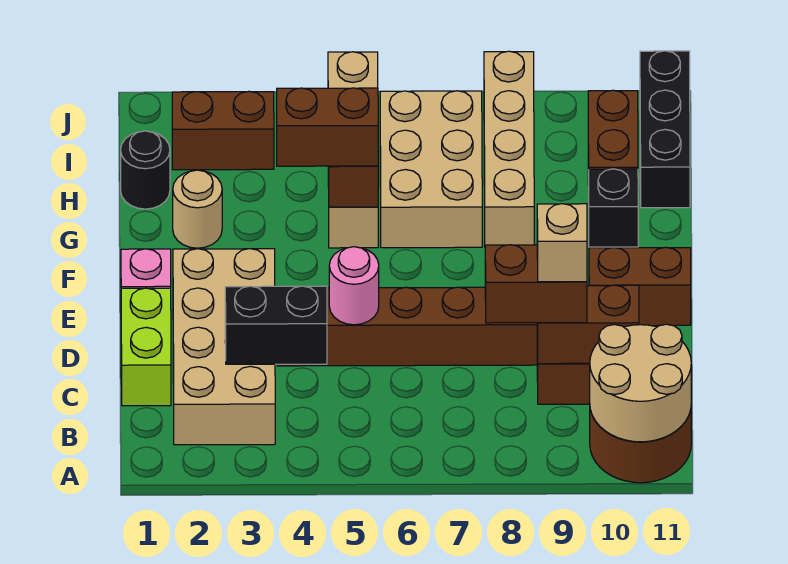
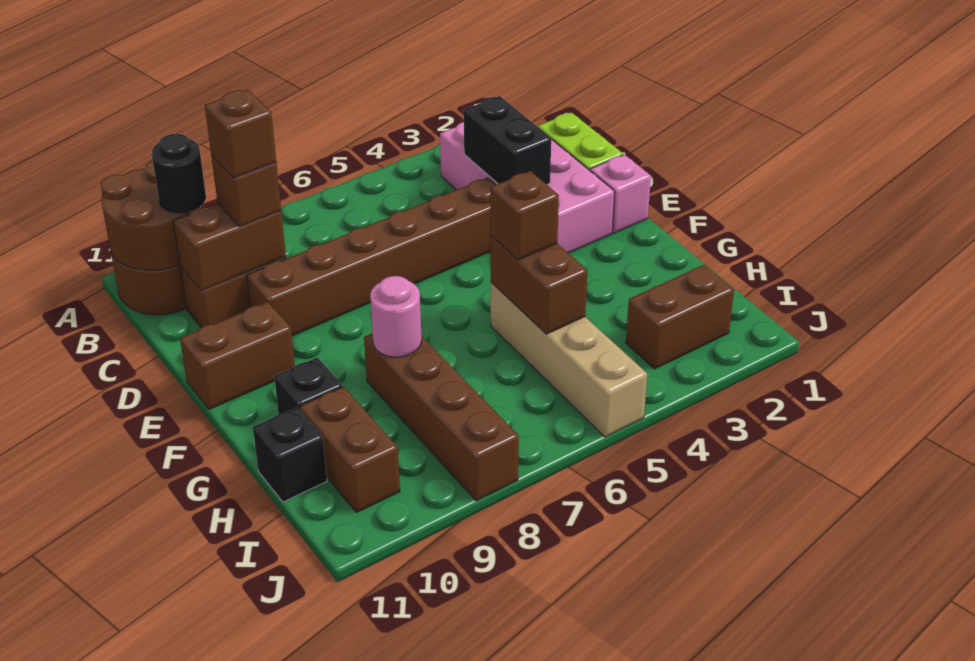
tan 2x2 round brick [590,324,691,442] -> brown 2x2 round brick [101,160,200,270]
tan 2x4 brick [173,249,275,445] -> pink 2x4 brick [440,122,615,253]
black 1x2 brick [225,286,327,364] -> black 1x2 brick turned to [464,96,551,184]
brown 1x2 brick [485,245,587,323] -> brown 1x1 brick [211,155,281,227]
tan 1x1 brick [537,204,587,282] -> brown 1x1 brick [205,90,276,178]
pink 1x1 round brick [329,247,379,325] -> pink 1x1 round brick moved to [370,276,422,357]
tan 1x1 round brick [173,170,222,248] -> none
brown 1x2 brick [277,88,378,166] -> brown 1x1 brick [490,171,559,260]
tan 2x3 brick [380,91,482,248] -> none
tan 1x4 brick [484,51,534,245] -> brown 1x4 brick [364,333,519,501]
black 1x1 round brick [121,131,170,209] -> black 1x1 round brick moved to [152,134,206,213]
black 1x3 brick [640,51,690,208] -> black 1x1 brick [253,407,327,502]

